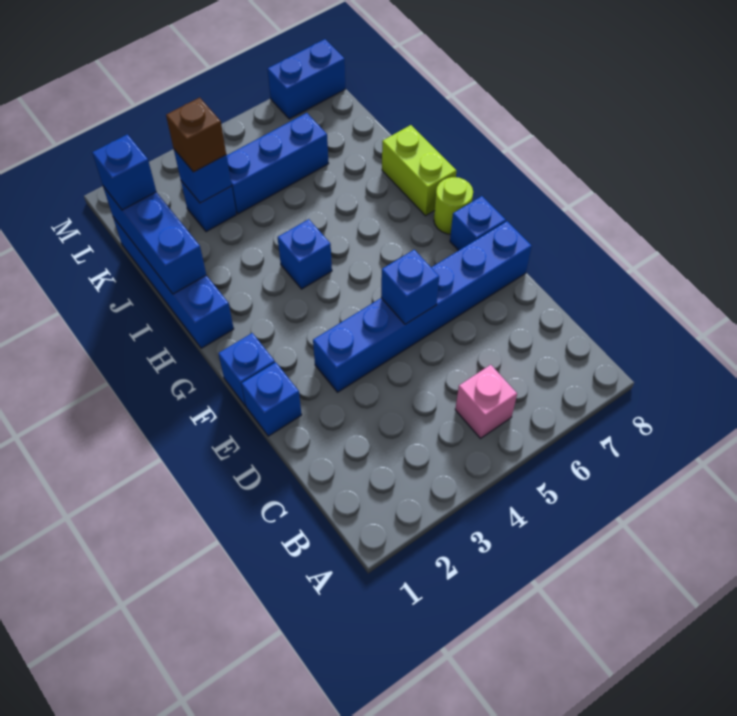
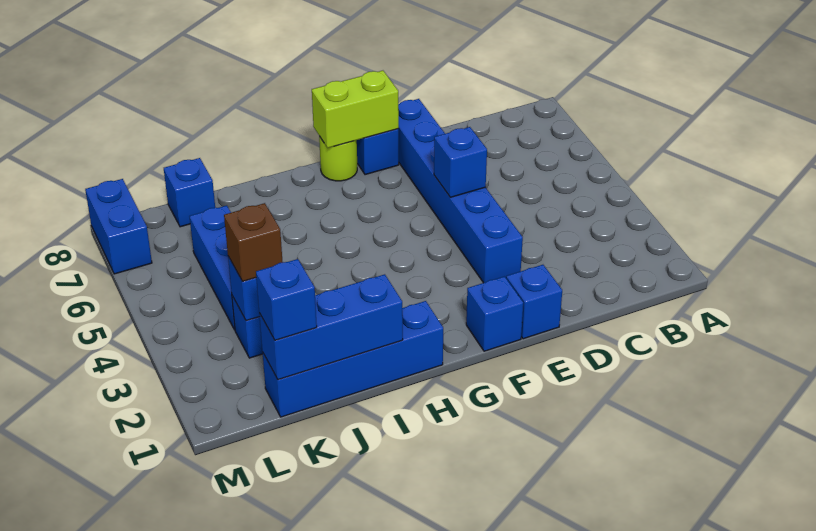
pink 1x1 brick [455,365,517,438] -> none
blue 1x1 brick [278,219,332,289] -> blue 1x1 brick moved to [164,158,215,227]
lime 1x2 brick [382,125,456,216] -> lime 1x2 brick moved to [312,71,399,148]

